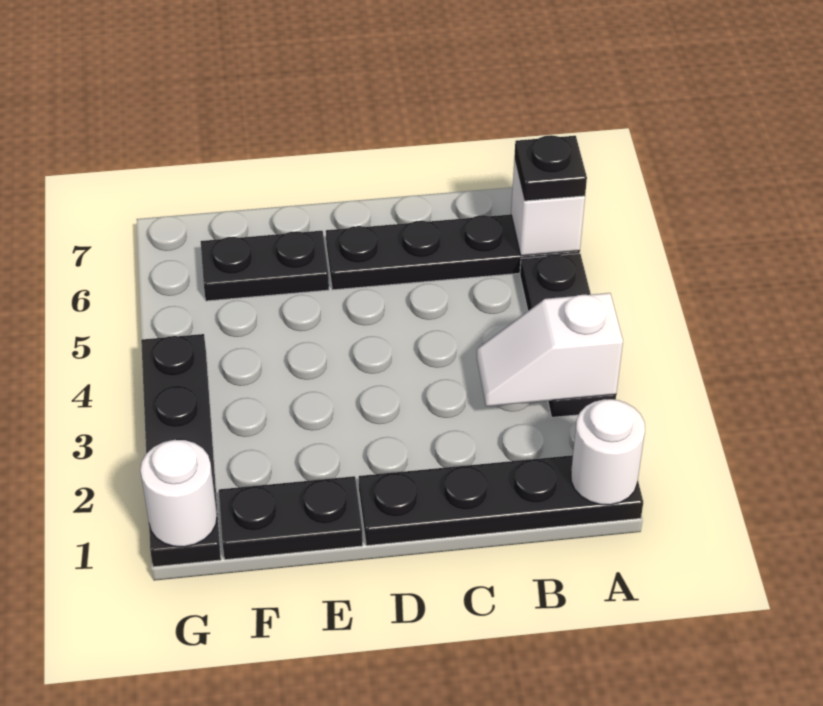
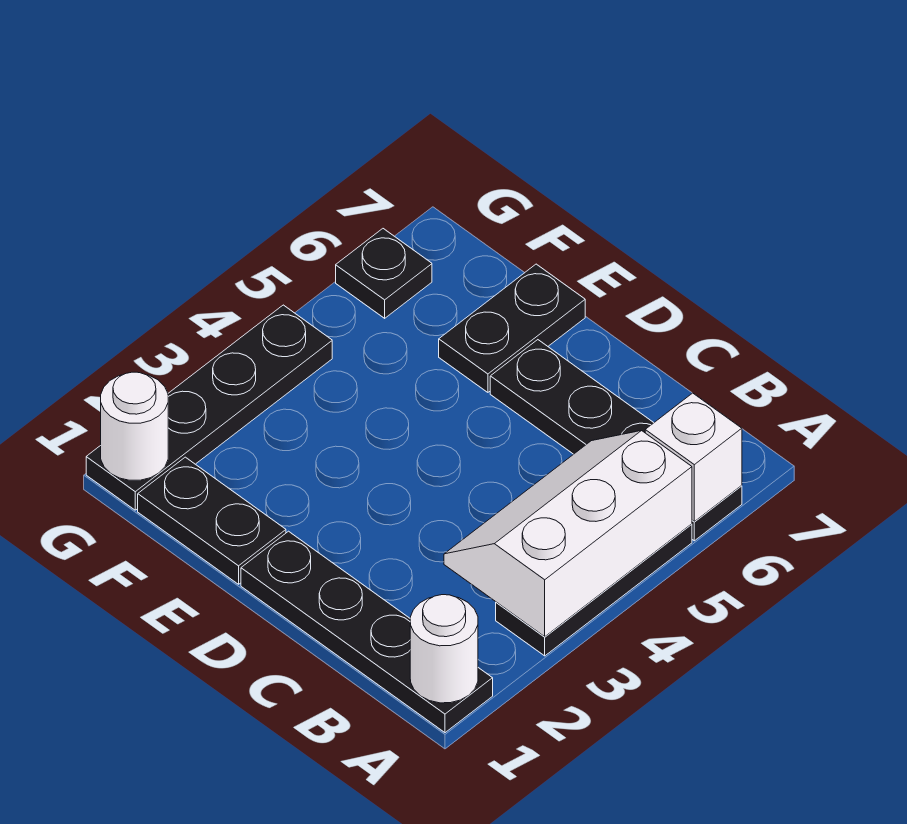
white 1x2 slope [477,293,623,407] -> white 2x3 slope [444,431,692,637]
black 1x1 plate [514,135,587,201] -> black 1x1 plate moved to [336,229,432,318]
black 1x2 plate [201,231,329,301] -> black 1x2 plate turned to [439,264,585,392]

